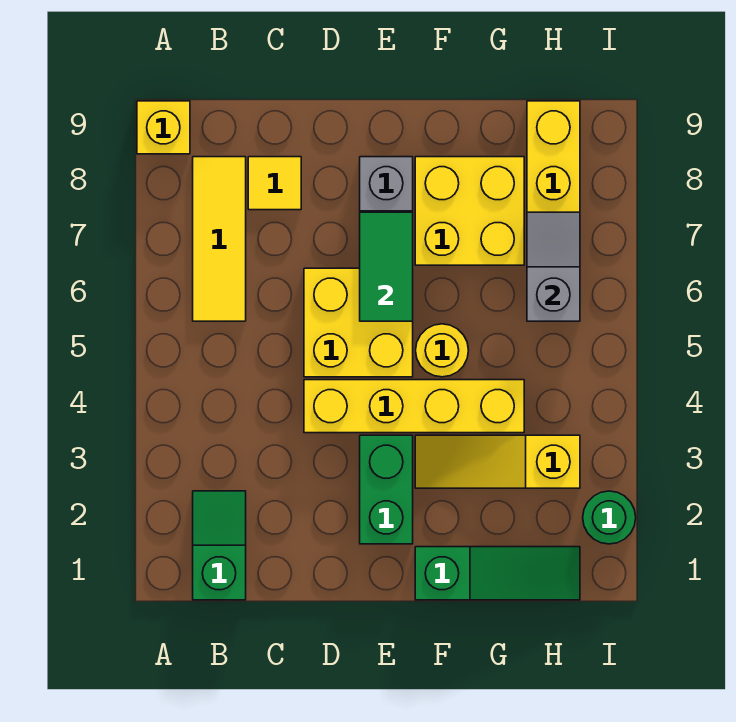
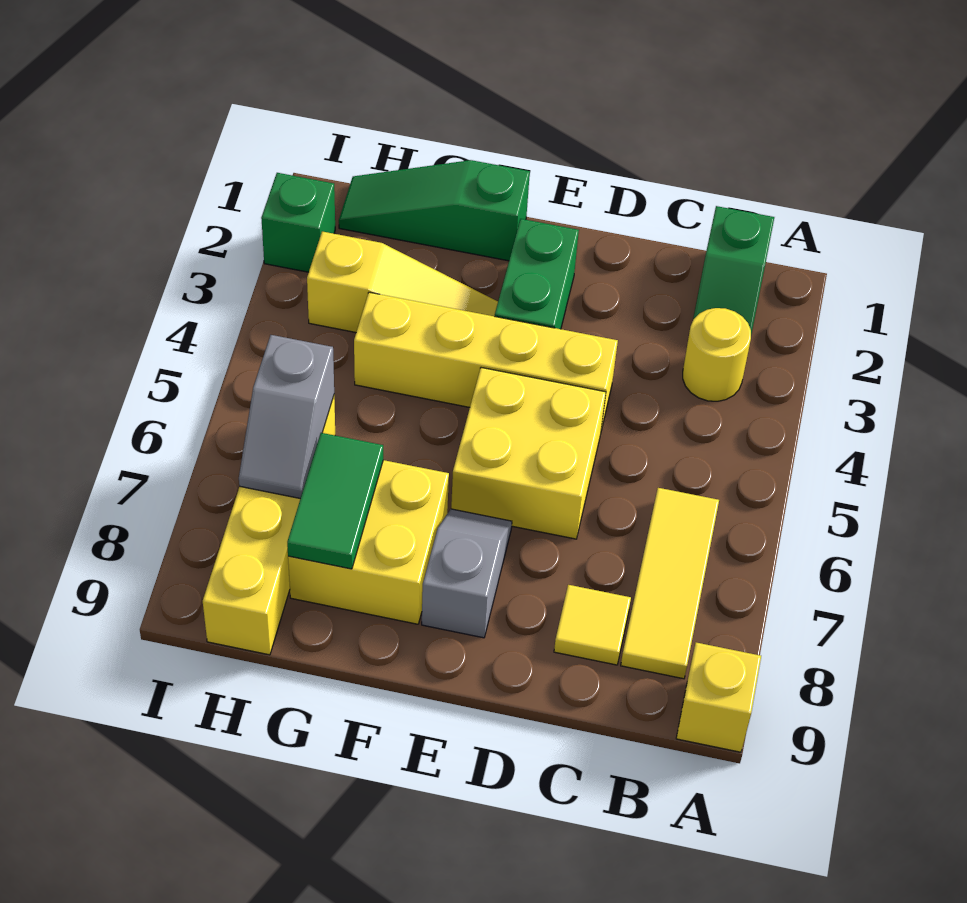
green 1x2 tile [360,212,413,321] -> green 1x2 tile moved to [287,433,383,569]
yellow 1x1 round brick [416,324,469,377] -> yellow 1x1 round brick moved to [683,308,751,401]
green 1x1 round brick [583,491,636,544] -> green 1x1 brick [261,173,335,272]

